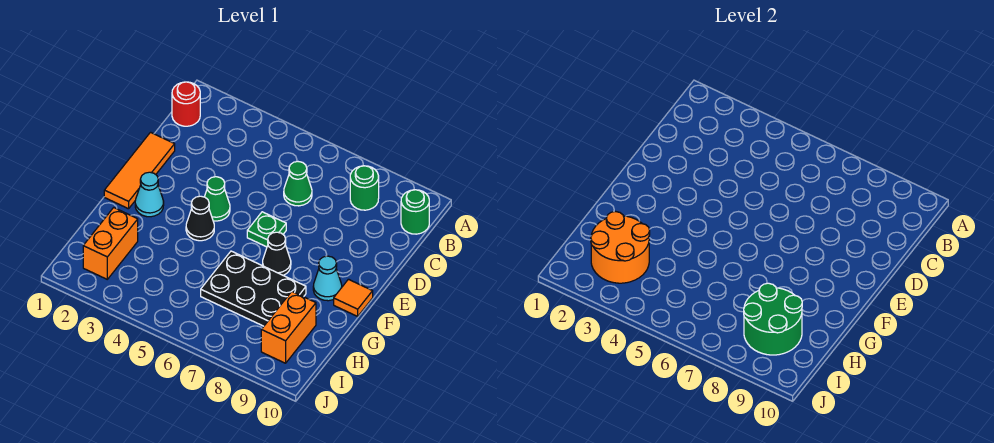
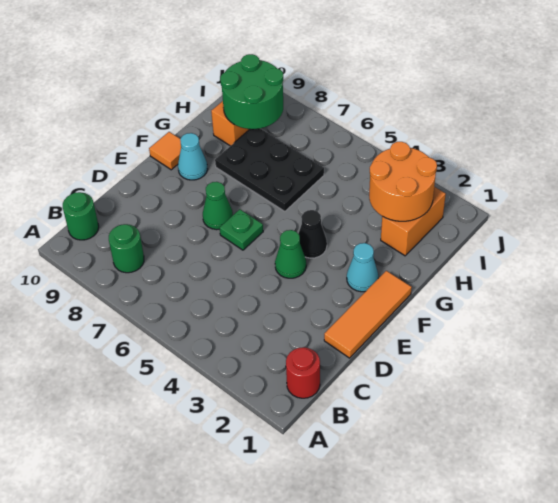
green 1x1 cone [284,162,312,206] -> green 1x1 cone moved to [203,182,233,230]
black 1x1 cone [263,232,291,275] -> none

